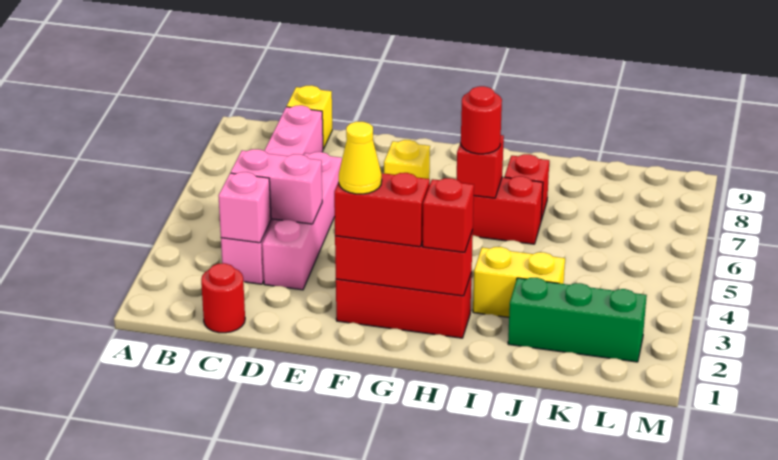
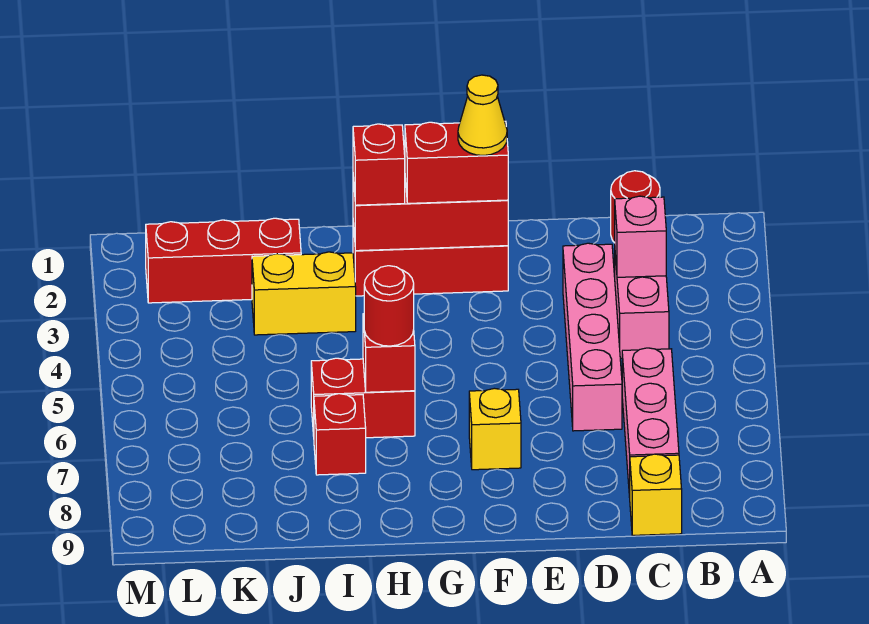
pink 1x2 brick [231,149,322,224] -> none
green 1x3 brick [508,278,647,362] -> red 1x3 brick [146,218,301,303]

